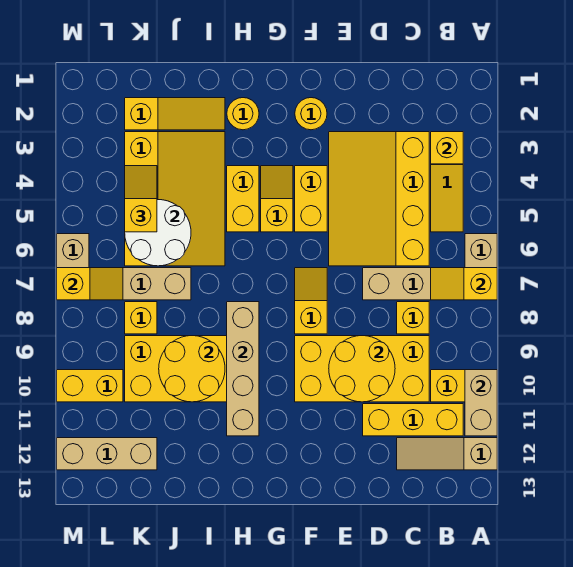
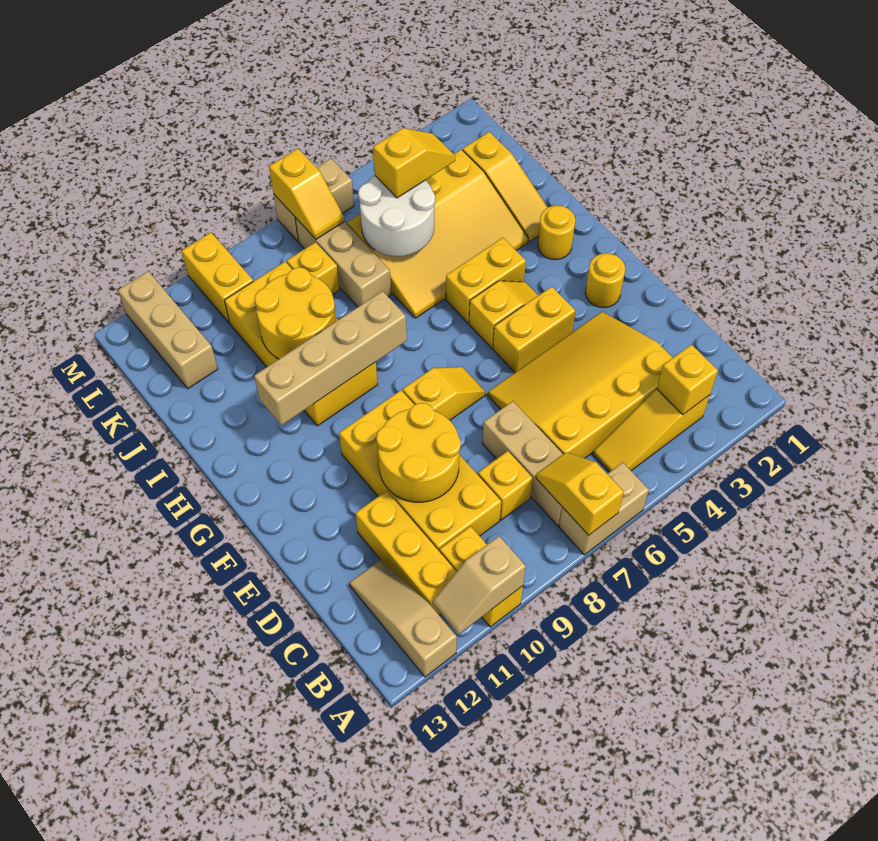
tan 1x2 brick [465,370,497,436] -> tan 1x2 slope [433,536,526,634]

